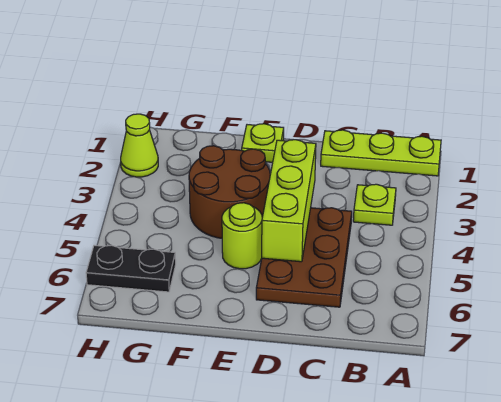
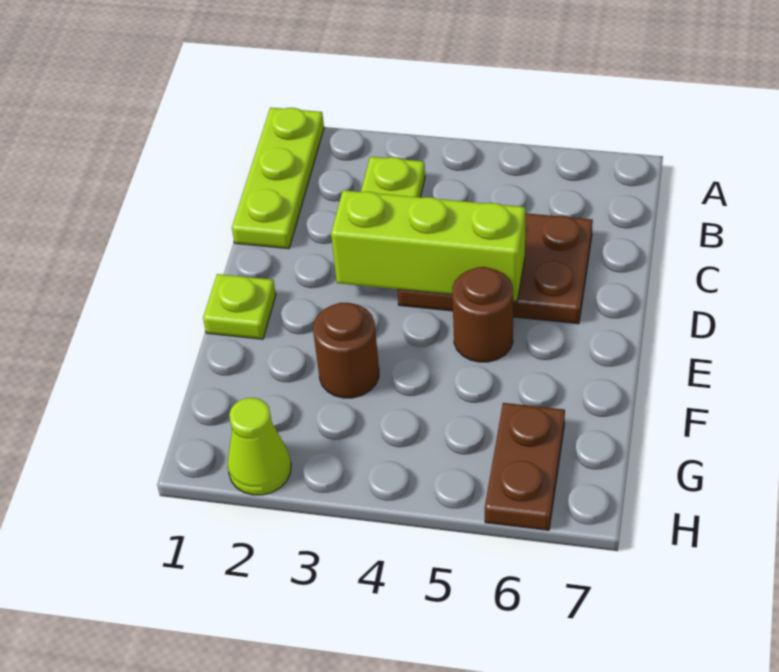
brown 2x2 round brick [189,146,270,238] -> brown 1x1 round brick [313,303,379,398]
lime 1x1 round brick [222,203,262,269] -> brown 1x1 round brick [452,267,513,362]
black 1x2 plate [86,245,176,292] -> brown 1x2 plate [485,403,565,530]

